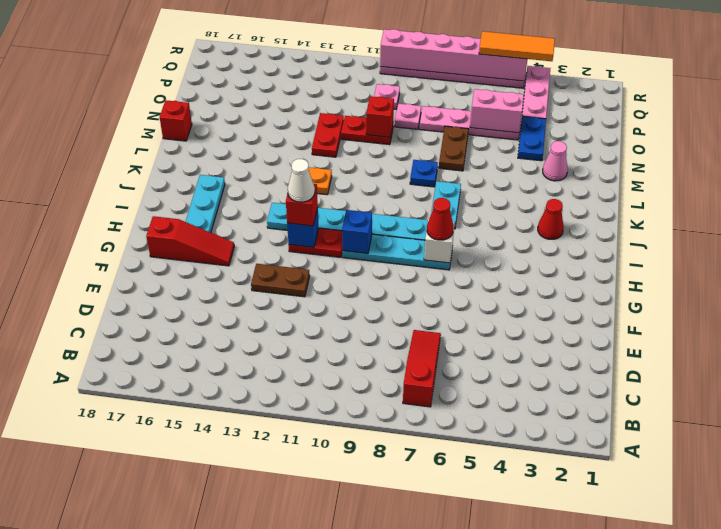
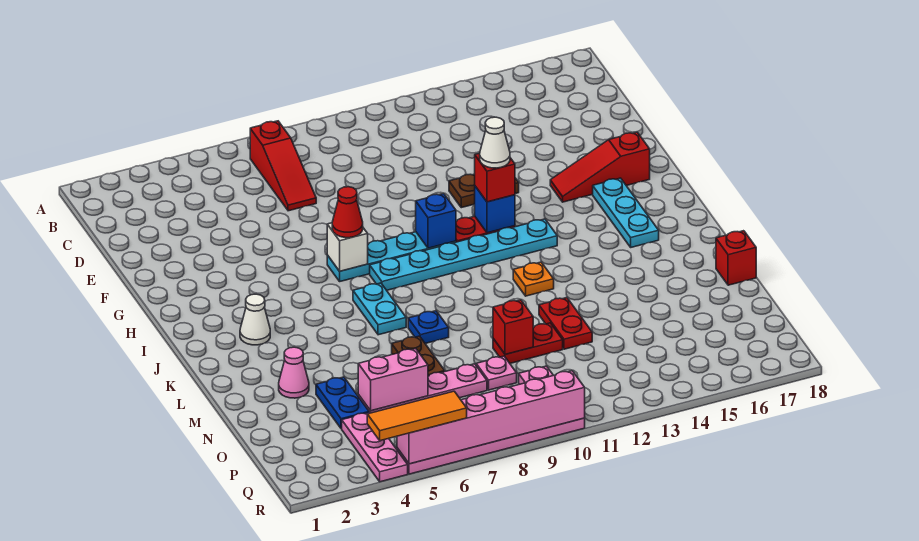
red 1x1 cone [538,199,564,239] -> white 1x1 cone [240,294,270,345]

